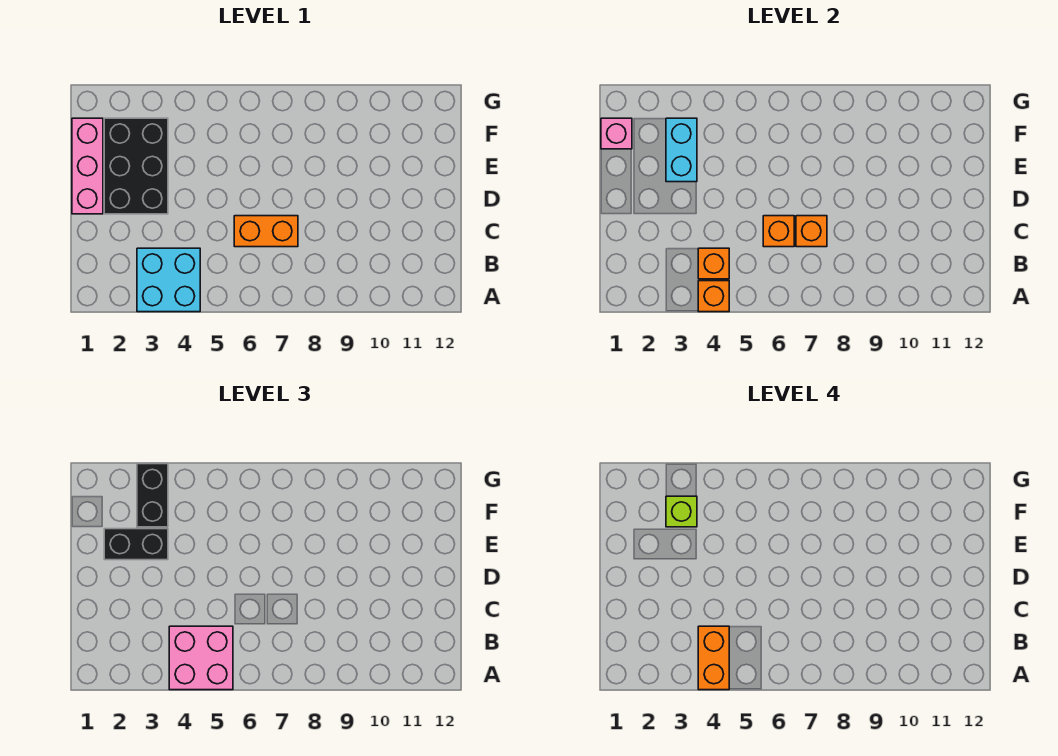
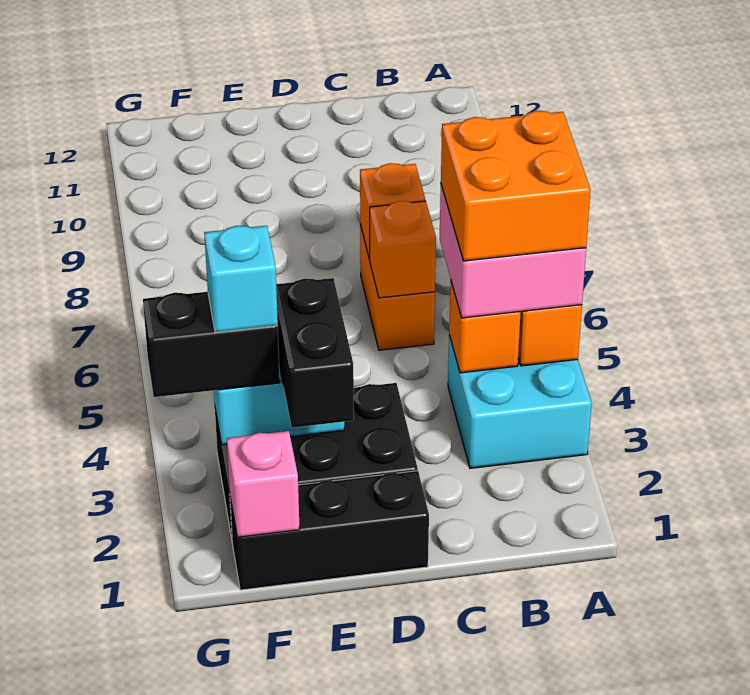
orange 1x2 brick [698,626,729,690] -> orange 2x2 brick [441,111,591,261]
pink 1x3 brick [72,118,103,214] -> black 1x3 brick [230,471,429,590]
lime 1x1 brick [666,496,697,527] -> cyan 1x1 brick [204,226,278,333]

